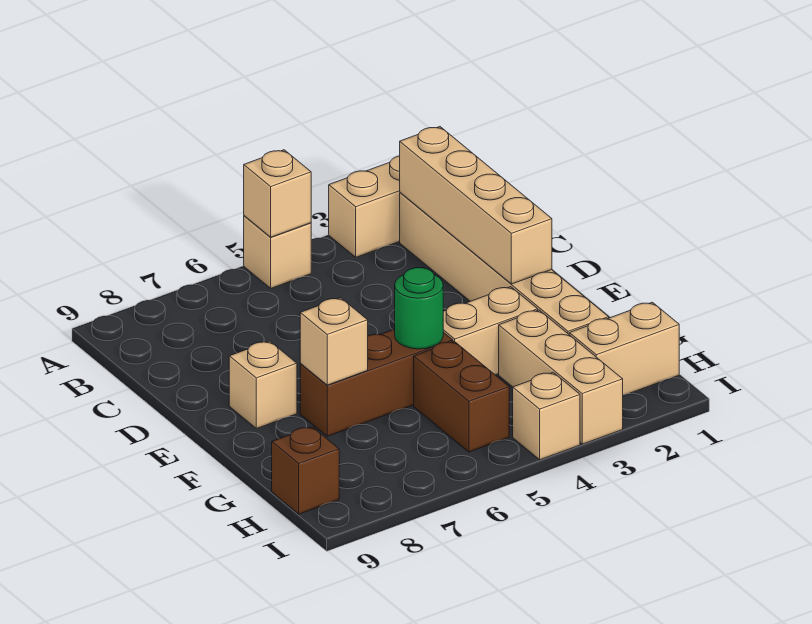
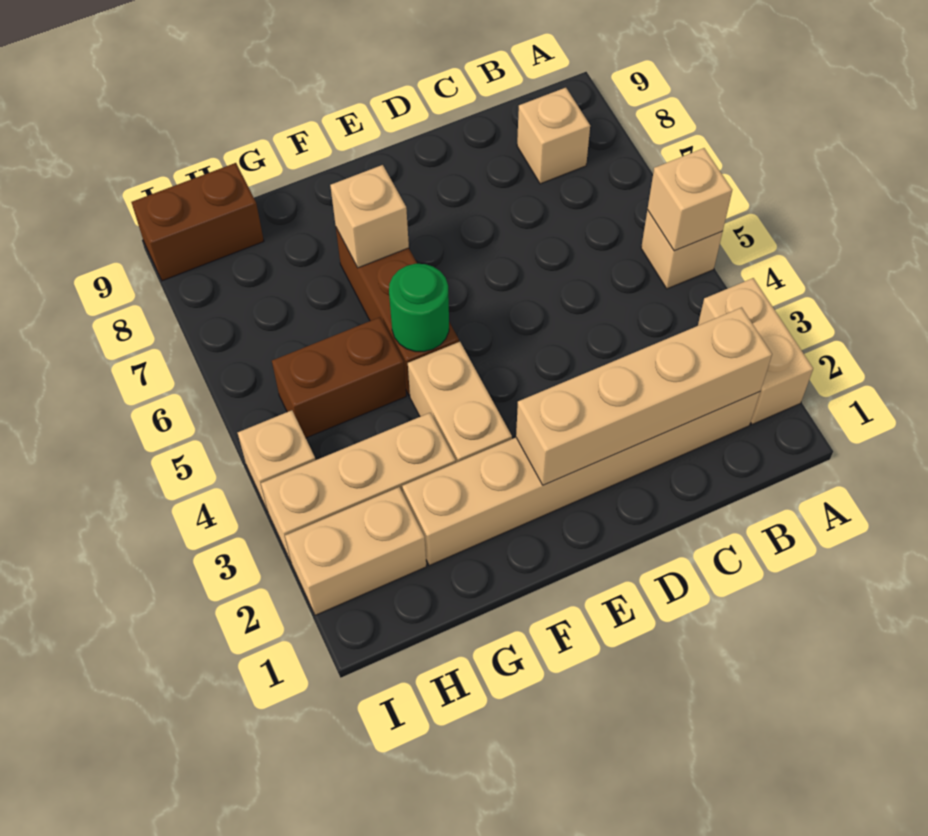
tan 1x1 brick [229,341,297,429] -> tan 1x1 brick moved to [517,88,590,184]
tan 1x2 brick [569,302,679,395] -> tan 1x2 brick turned to [285,487,426,615]
brown 1x1 brick [272,427,339,514] -> brown 1x2 brick [131,163,264,281]

